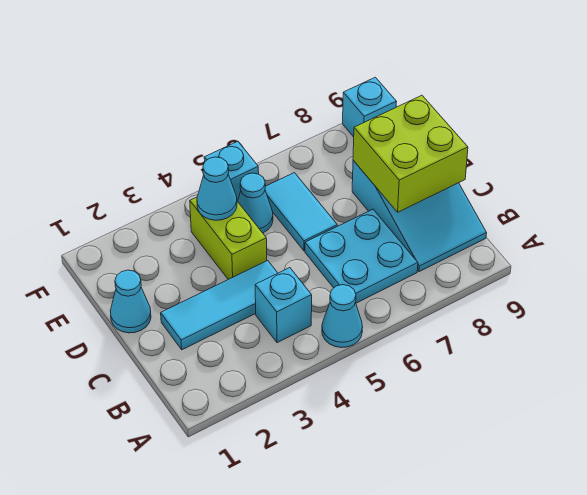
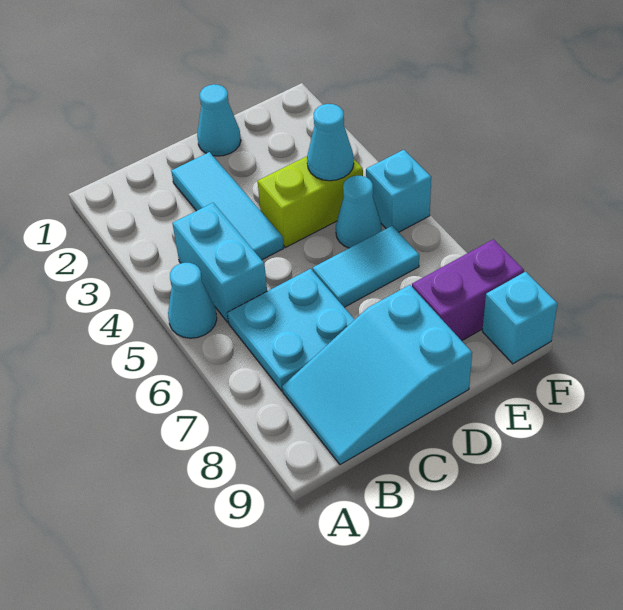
cyan 1x1 brick [255,268,312,343] -> cyan 1x2 brick [172,203,267,322]
lime 2x2 brick [353,95,468,212] -> none
none -> purple 1x2 brick [412,239,524,341]

